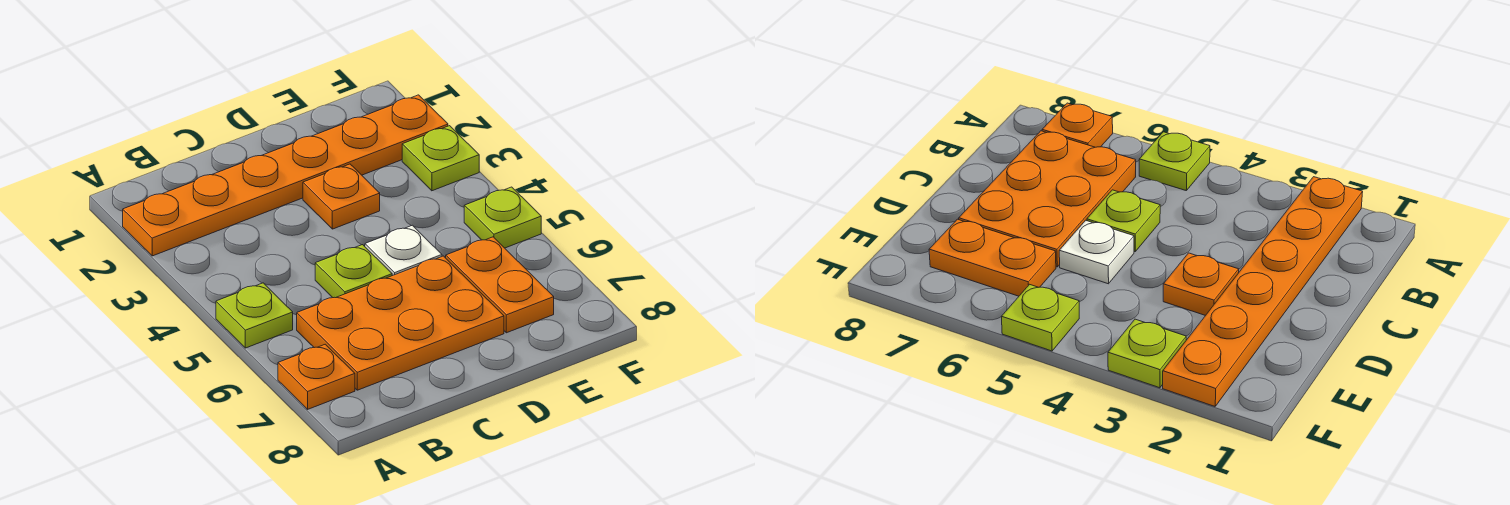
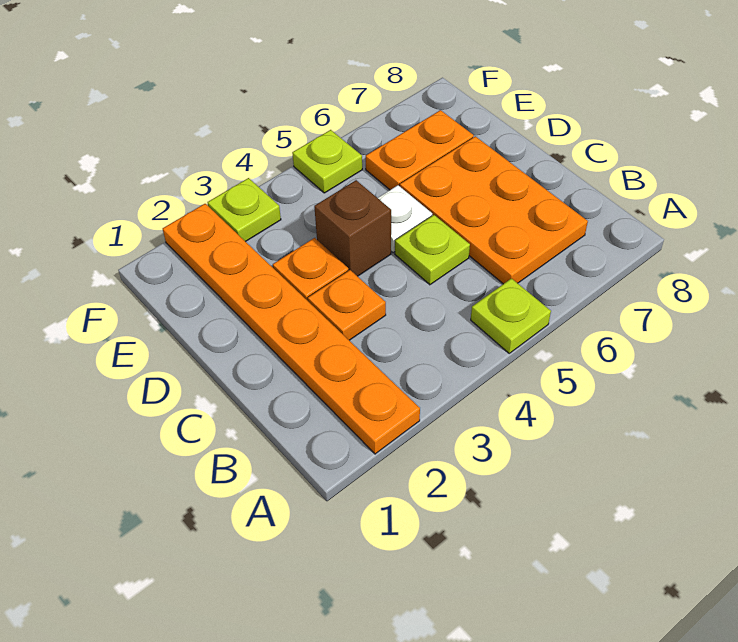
orange 1x1 plate [278,344,355,409] -> orange 1x1 plate moved to [308,270,386,340]
none -> brown 1x1 brick [314,180,391,276]

